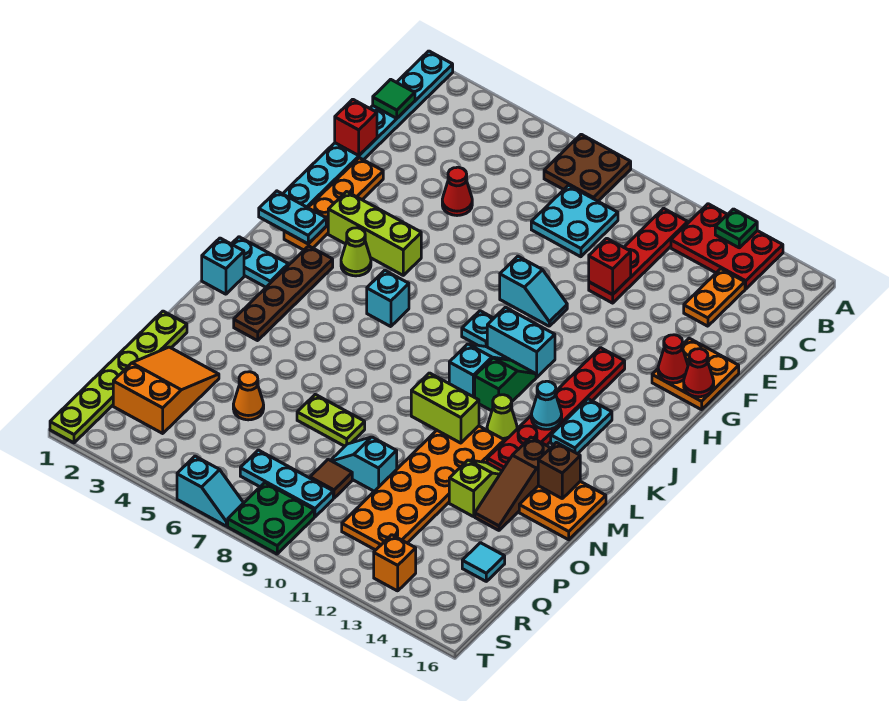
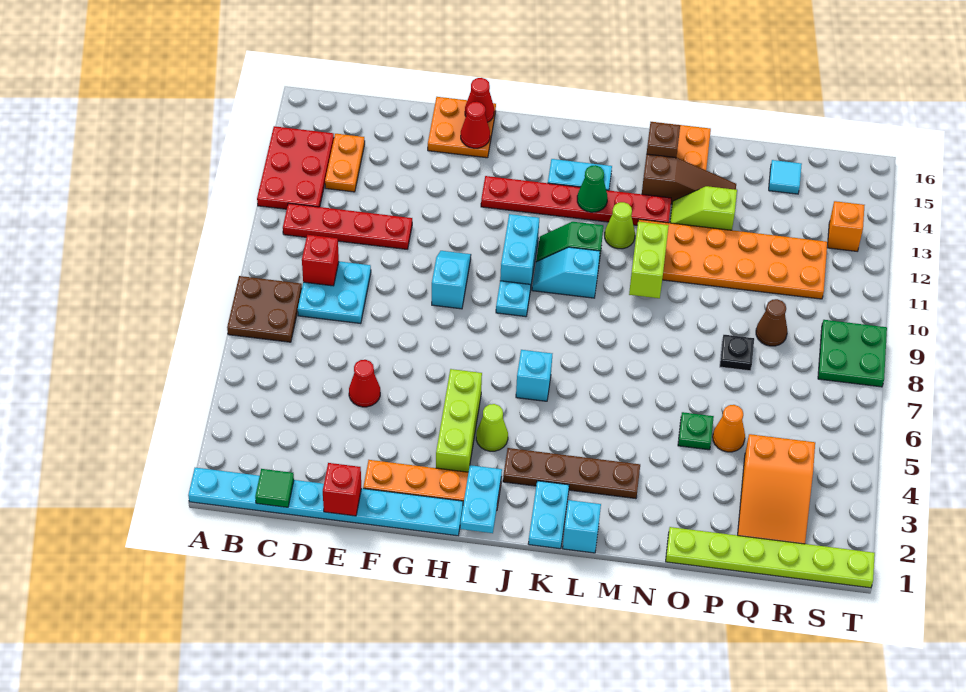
green 1x1 plate [715,209,757,248] -> green 1x1 plate moved to [678,412,714,450]
orange 1x2 plate [684,269,745,326] -> orange 1x2 plate turned to [325,134,365,192]
red 1x1 brick [589,238,631,295] -> red 1x1 brick moved to [302,235,339,286]
cyan 1x1 cone [531,381,562,429] -> green 1x1 cone [577,165,608,212]
lime 1x2 plate [297,394,365,446] -> none
orange 2x3 slope [113,347,219,433] -> orange 2x3 slope turned to [738,434,815,544]
none -> black 1x1 plate [720,335,754,371]
cyan 1x2 slope [331,437,397,491] -> none
brown 1x1 tile [310,459,352,498] -> brown 1x1 cone [756,299,787,346]
cyan 1x3 plate [240,450,333,517] -> none
cyan 1x2 slope [177,456,243,526] -> none

